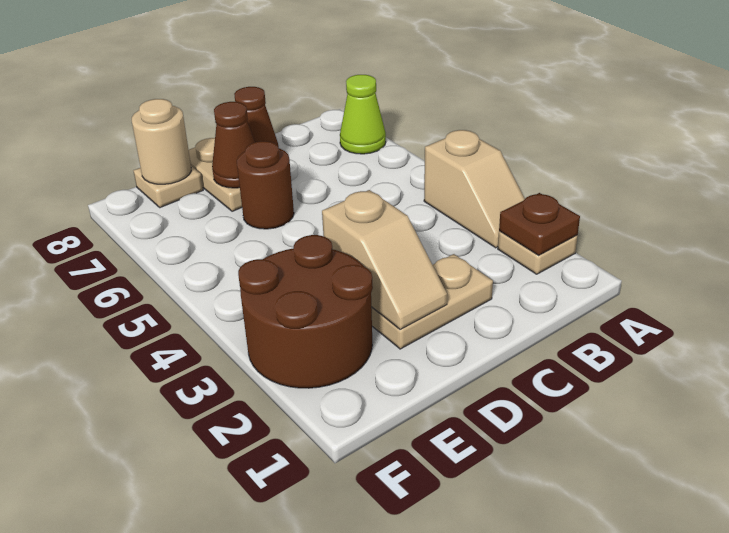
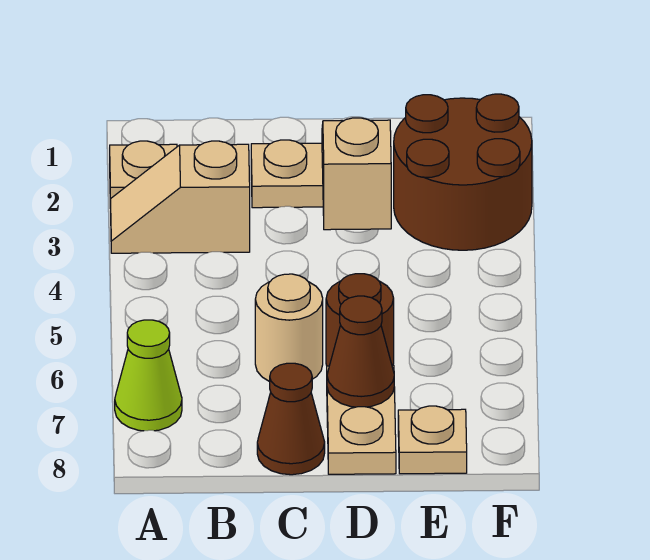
brown 1x1 plate [499,193,580,255] -> none
tan 1x2 slope [424,130,525,248] -> tan 1x2 slope turned to [111,141,250,253]
tan 1x1 round brick [132,99,191,184] -> tan 1x1 round brick moved to [255,274,323,382]

